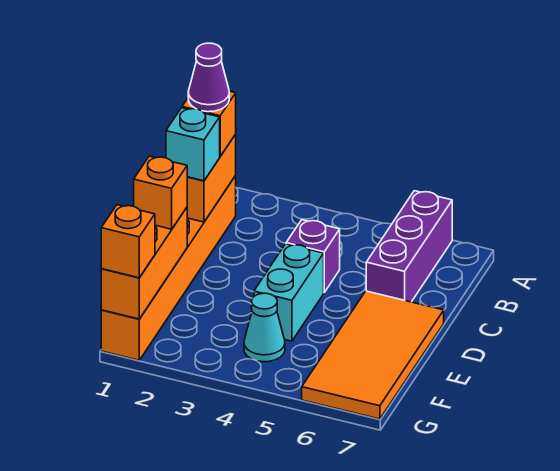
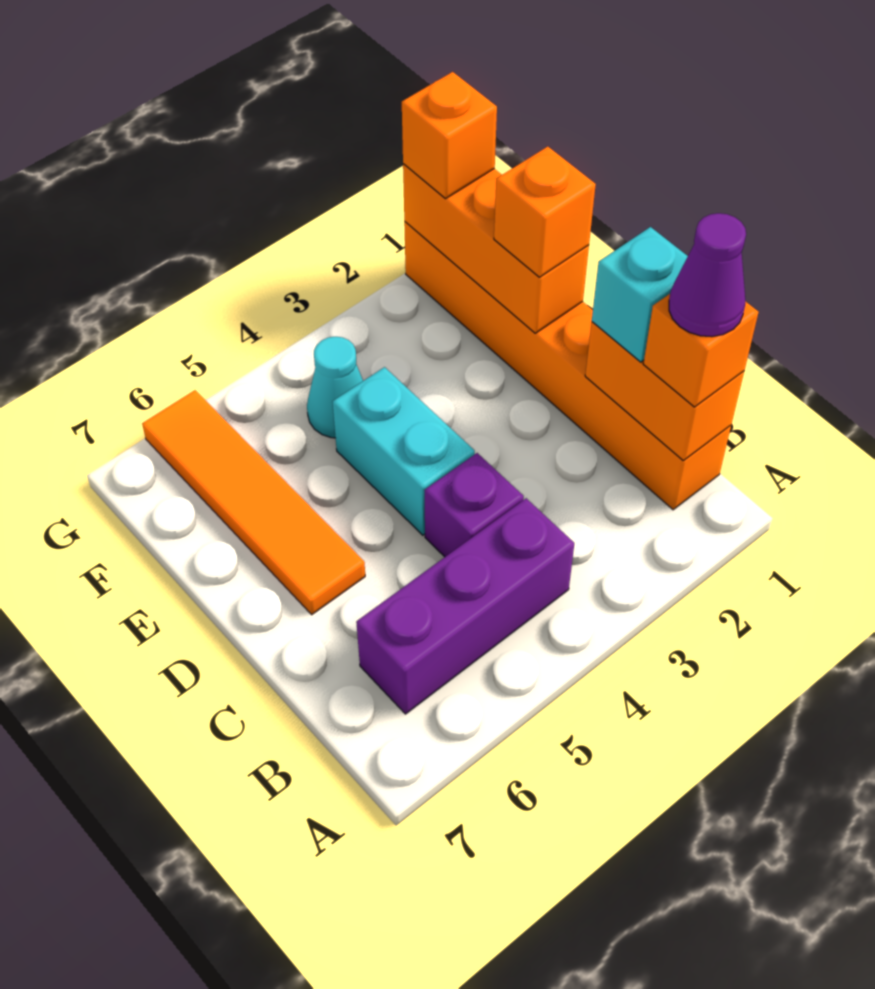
purple 1x3 brick [366,191,452,302] -> purple 1x3 brick turned to [356,498,574,714]
orange 2x4 tile [302,291,444,419] -> orange 1x4 tile [142,390,365,615]

